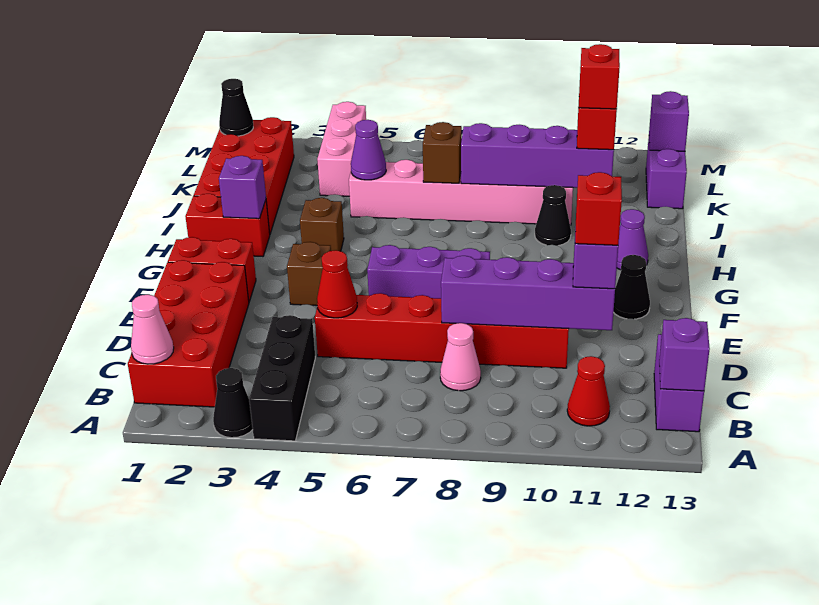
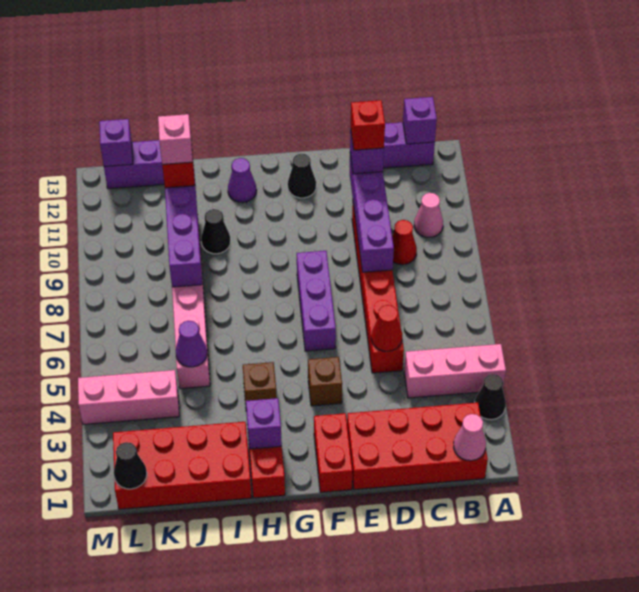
black 1x3 brick [249,315,315,441] -> pink 1x3 brick [404,344,506,398]
red 1x1 cone [567,356,610,426] -> red 1x1 cone moved to [392,220,417,265]
pink 1x1 cone [440,323,481,391] -> pink 1x1 cone moved to [414,193,443,237]
brown 1x1 brick [423,122,462,183] -> none
red 1x1 brick [579,44,620,109] -> pink 1x1 brick [158,114,193,164]

